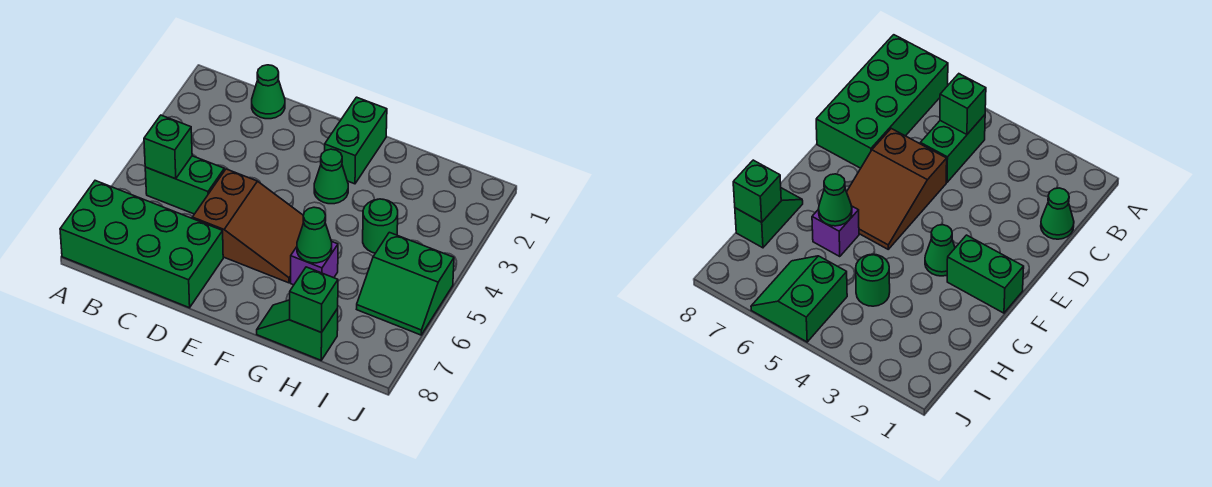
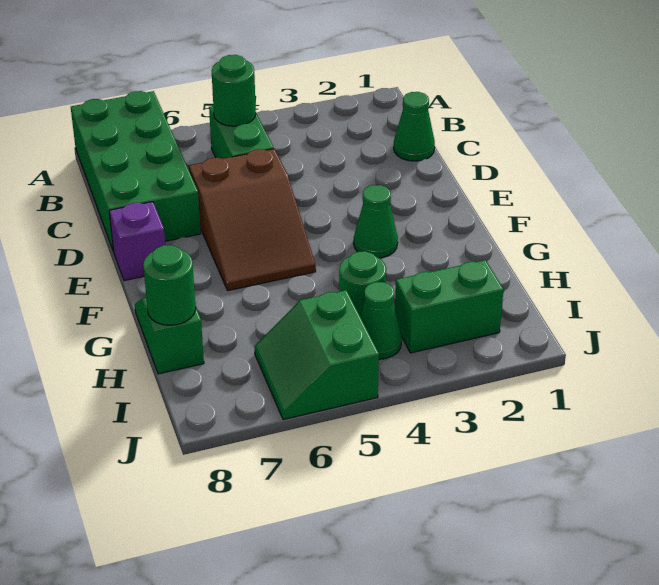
green 1x1 brick [144,115,192,179] -> green 1x1 round brick [211,55,256,126]
green 1x2 brick [325,97,387,184] -> green 1x2 brick moved to [395,260,504,353]
purple 1x1 brick [291,242,338,285] -> purple 1x1 brick moved to [109,202,165,281]
green 1x1 cone [297,207,332,263] -> green 1x1 cone moved to [360,282,402,359]
green 1x1 brick [290,267,338,333] -> green 1x1 round brick [143,245,196,325]

